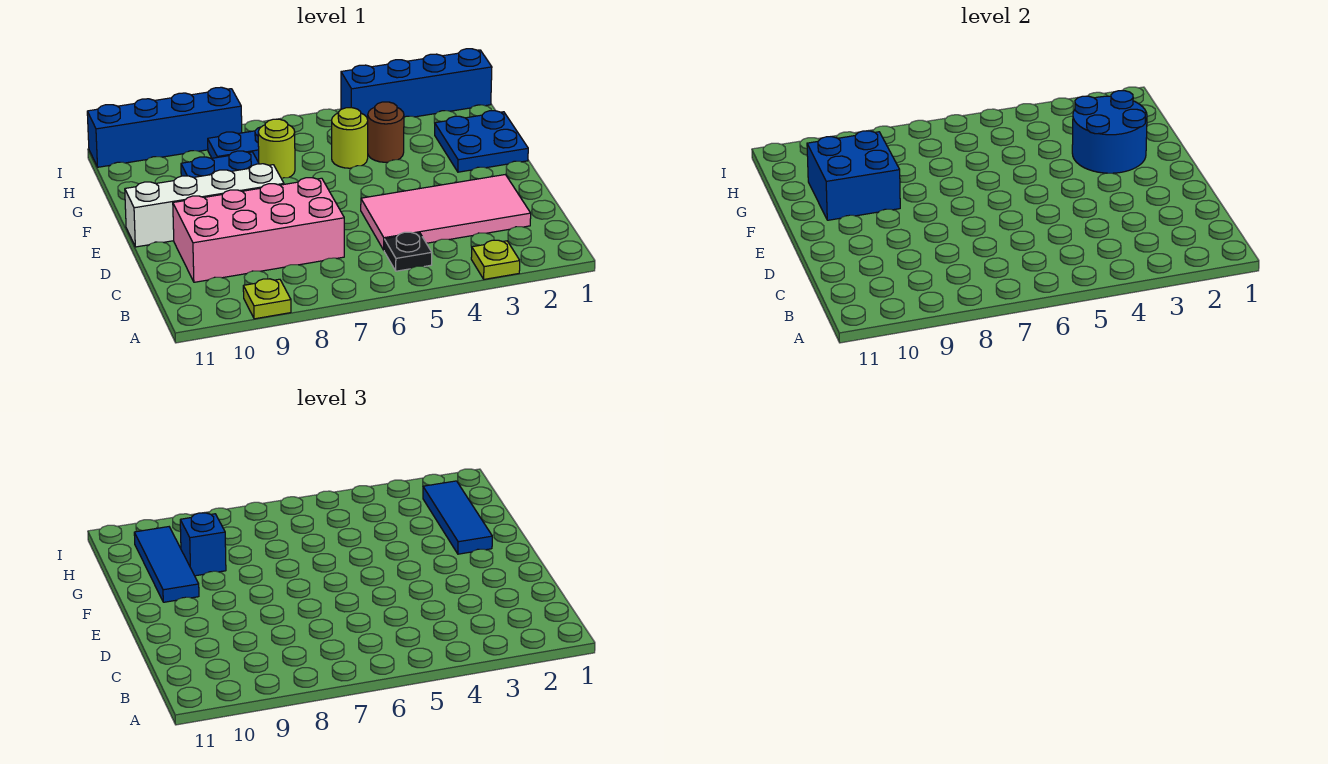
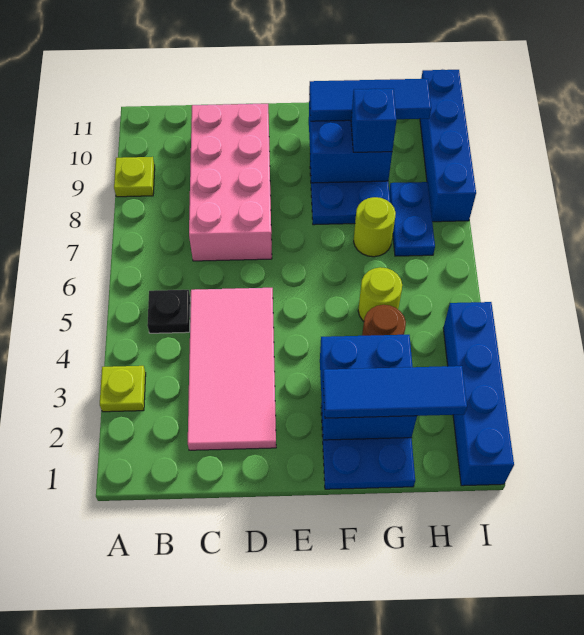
white 1x4 brick [125,164,284,247] -> none
blue 2x2 round brick [1072,91,1147,173] -> blue 2x2 brick [320,335,417,440]

